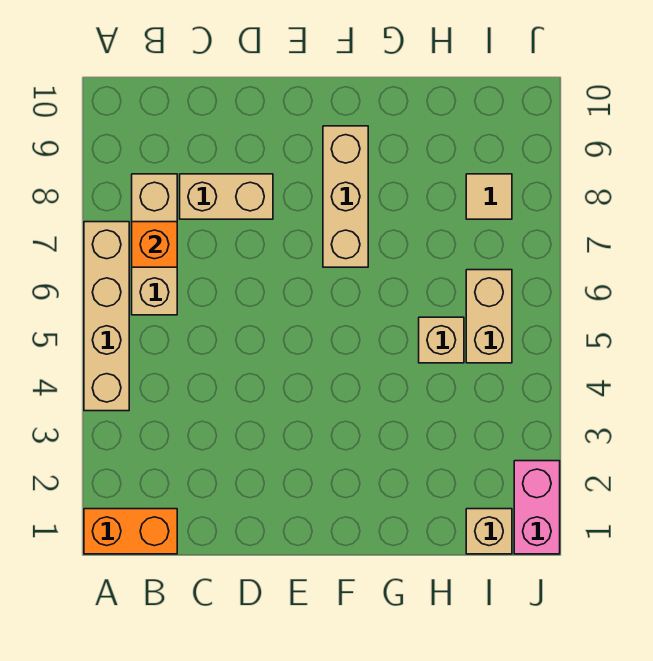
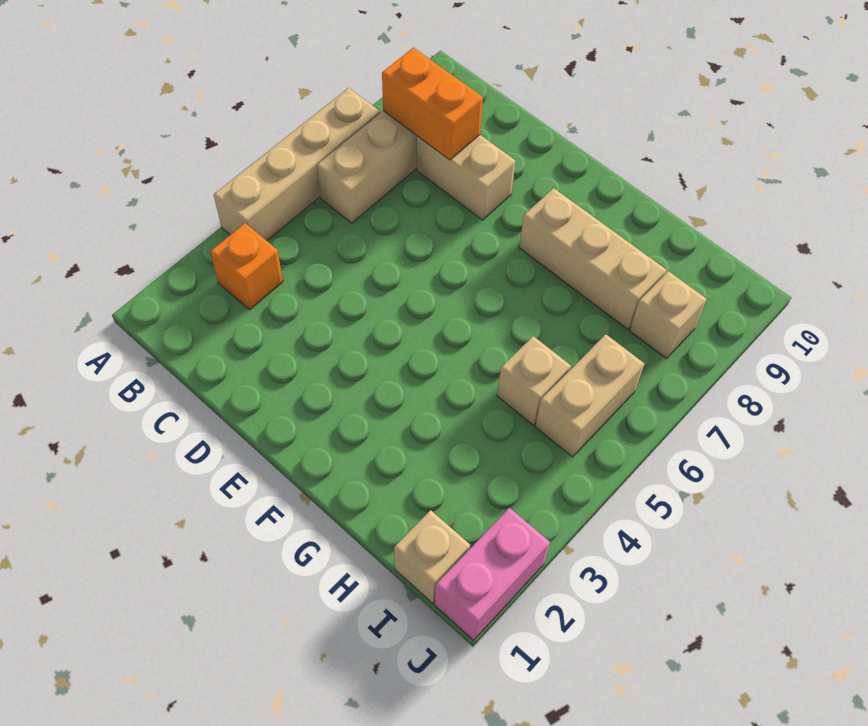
orange 1x2 brick [84,509,177,554] -> orange 1x2 brick moved to [382,48,483,160]
orange 1x1 brick [132,222,177,267] -> orange 1x1 brick moved to [210,223,283,310]
tan 1x3 brick [323,126,368,267] -> tan 1x3 brick turned to [519,188,666,329]
tan 1x1 tile [466,174,512,219] -> tan 1x1 brick [630,271,706,359]

